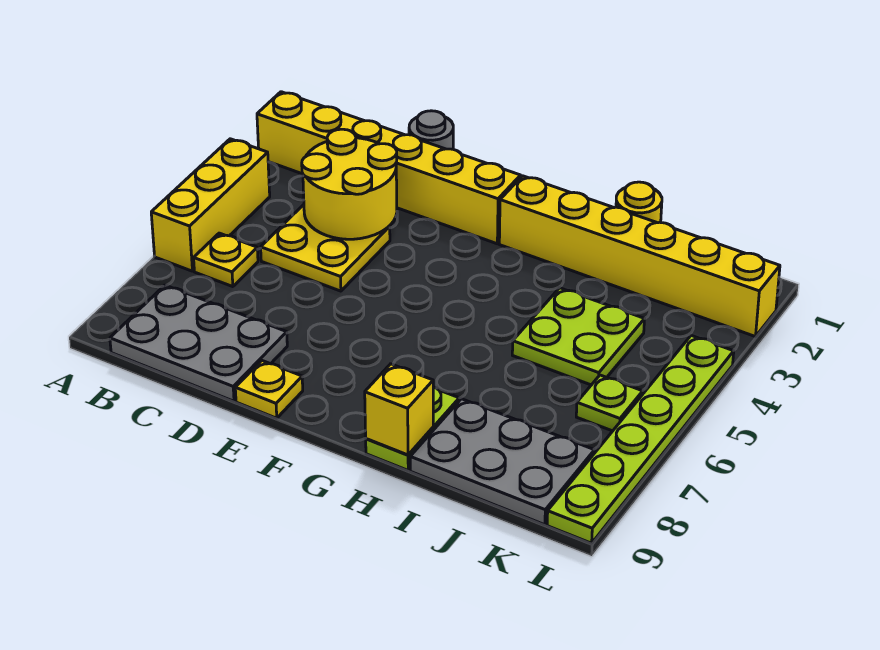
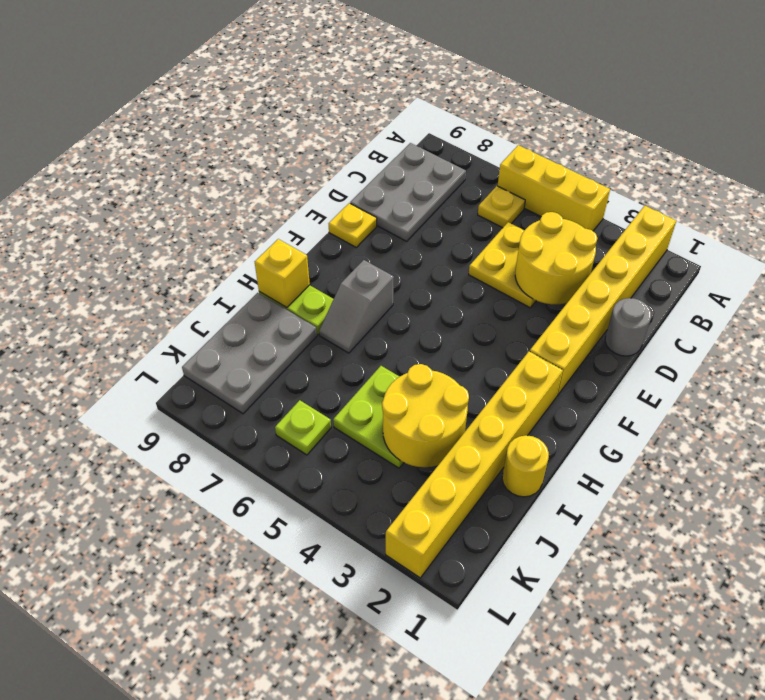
none -> grey 1x2 slope [319,260,394,353]
none -> yellow 2x2 round brick [382,364,469,467]
lime 1x6 plate [547,336,734,543] -> none

